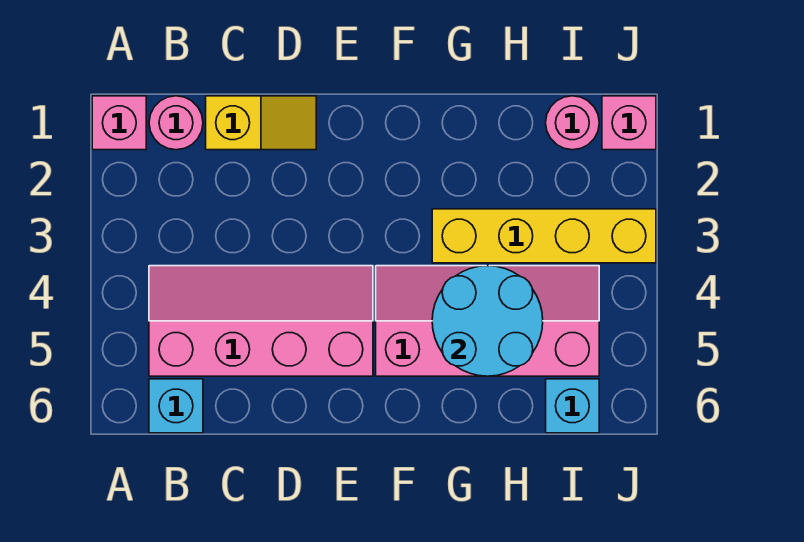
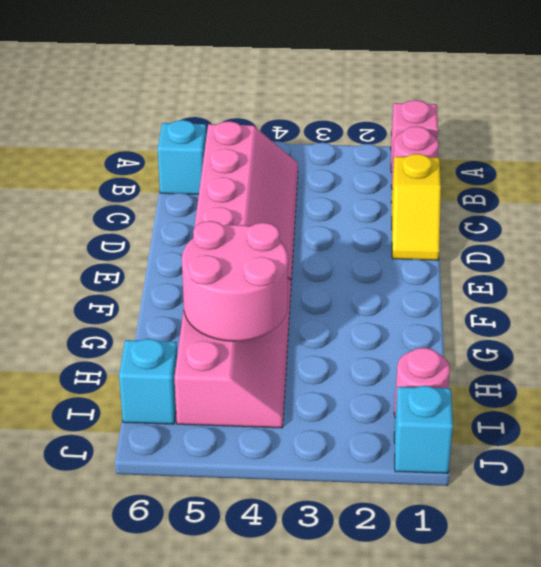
yellow 1x4 brick [432,209,656,263] -> none
cyan 2x2 round brick [432,266,543,376] -> pink 2x2 round brick [182,221,288,341]
pink 1x1 brick [602,96,656,150] -> cyan 1x1 brick [394,386,453,473]

